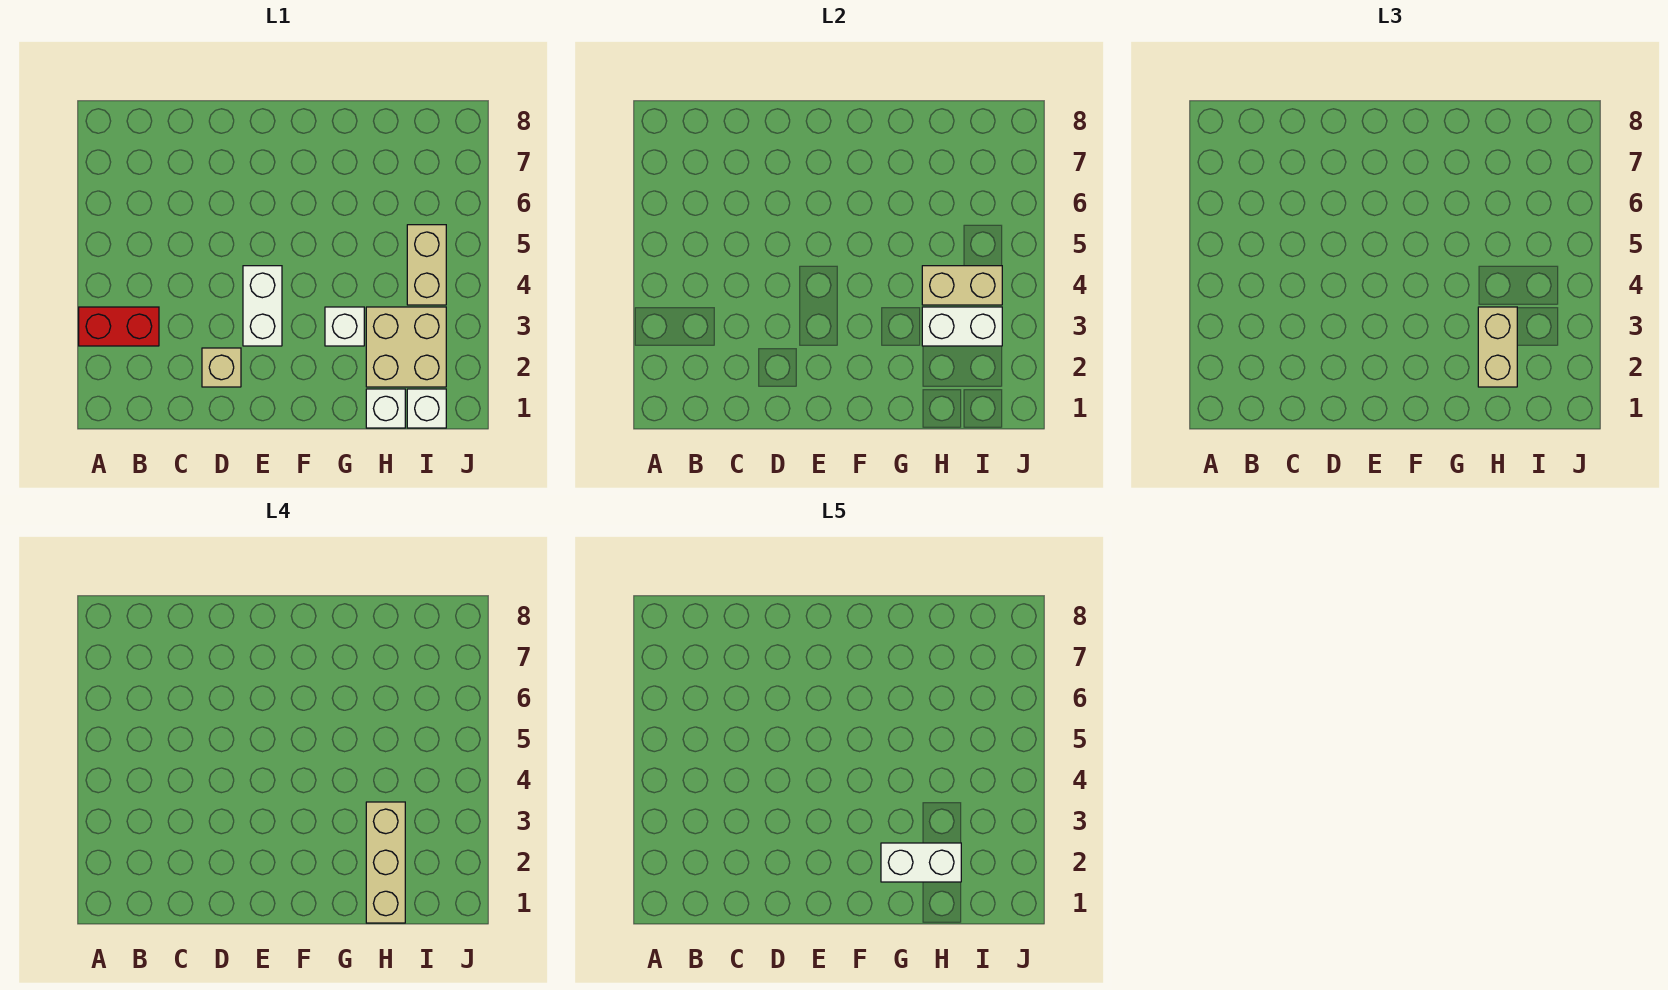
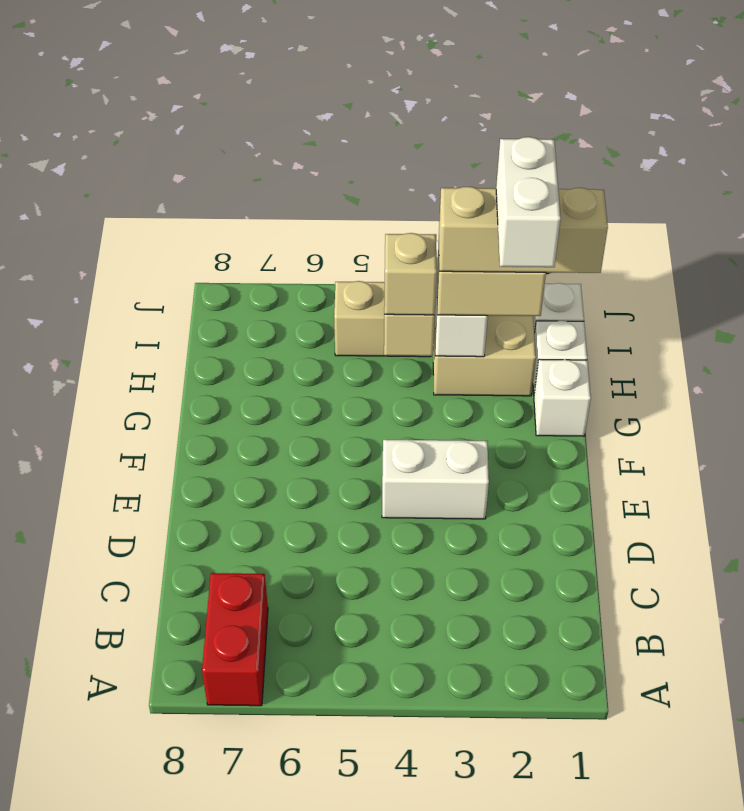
red 1x2 brick [79,307,159,346] -> red 1x2 brick moved to [202,573,268,706]
tan 1x1 brick [202,348,241,387] -> tan 1x1 brick moved to [384,233,437,315]
white 1x1 brick [325,307,364,346] -> white 1x1 brick moved to [534,359,591,436]

